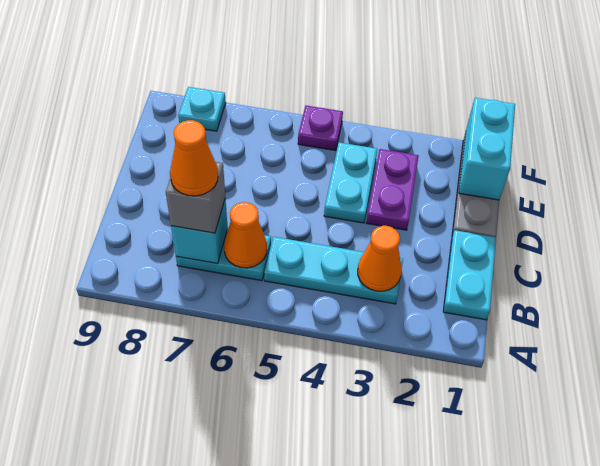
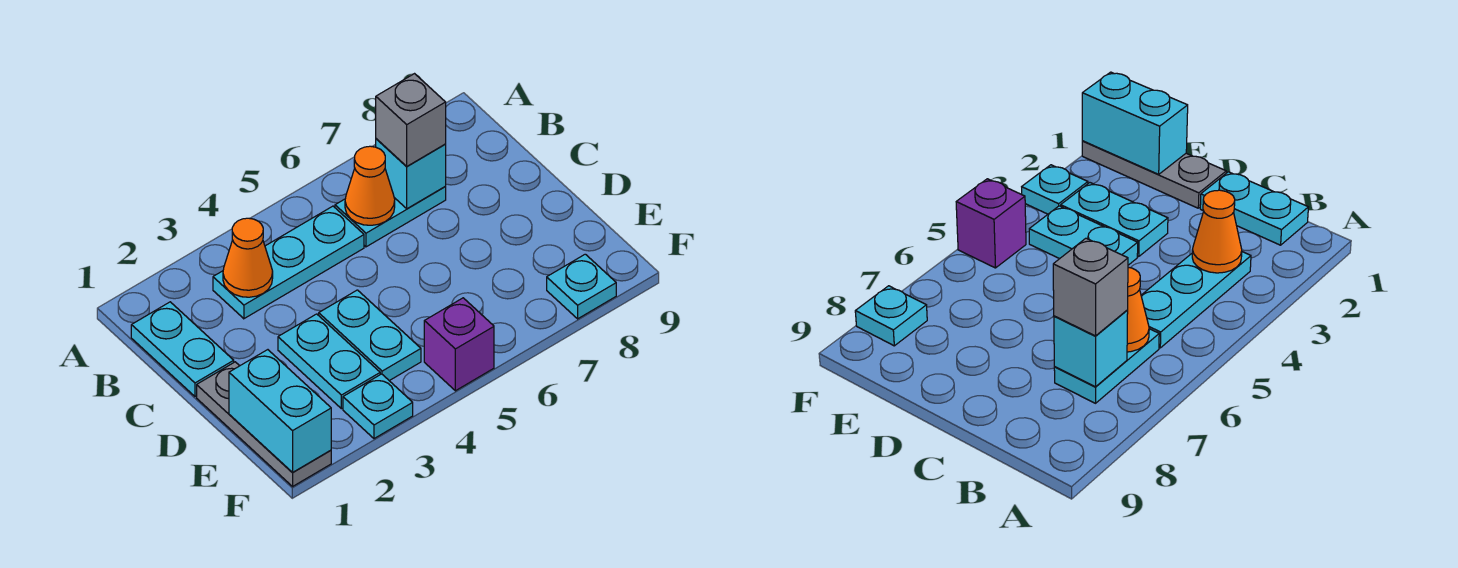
orange 1x1 cone [170,120,218,196] -> none
purple 1x2 plate [366,149,419,230] -> cyan 1x2 plate [278,314,380,409]
none -> cyan 1x1 plate [343,374,413,439]
purple 1x1 plate [298,106,343,151] -> purple 1x1 brick [424,298,494,391]

